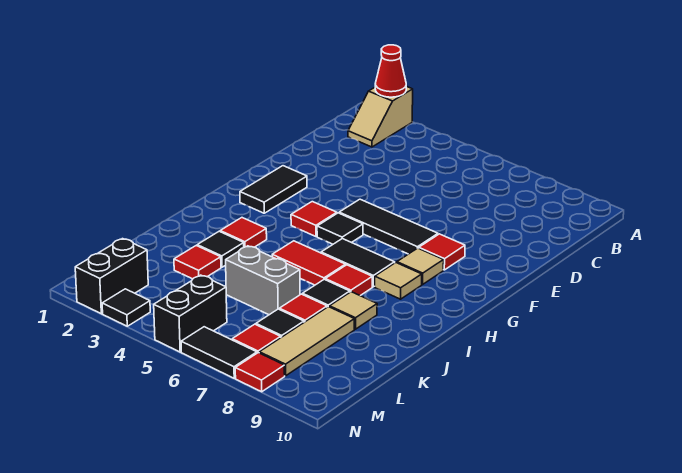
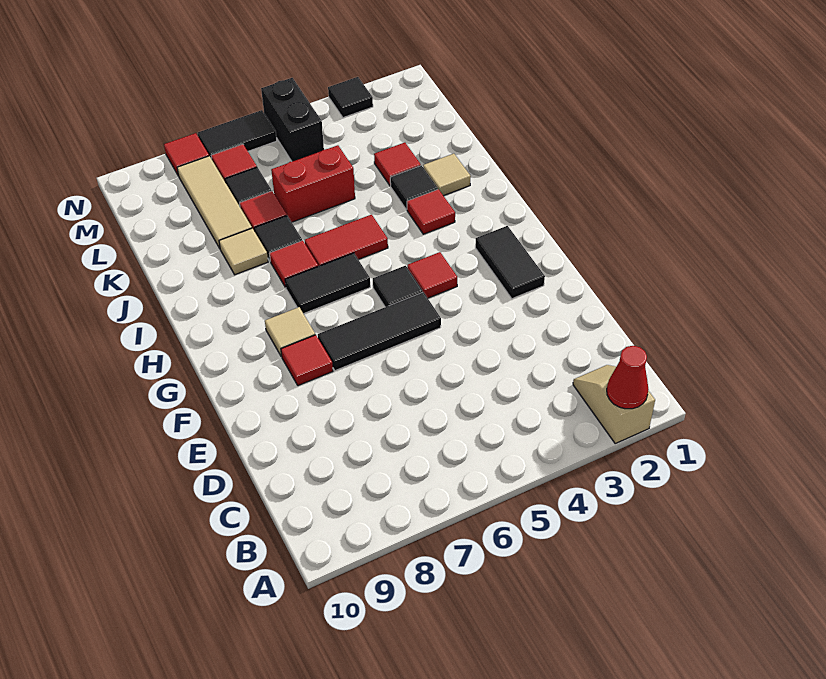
tan 1x1 tile [375,263,422,299] -> tan 1x1 tile moved to [423,154,471,196]
grey 1x2 brick [226,246,300,315] -> red 1x2 brick [271,145,355,222]
black 1x2 brick [75,239,148,314] -> none

